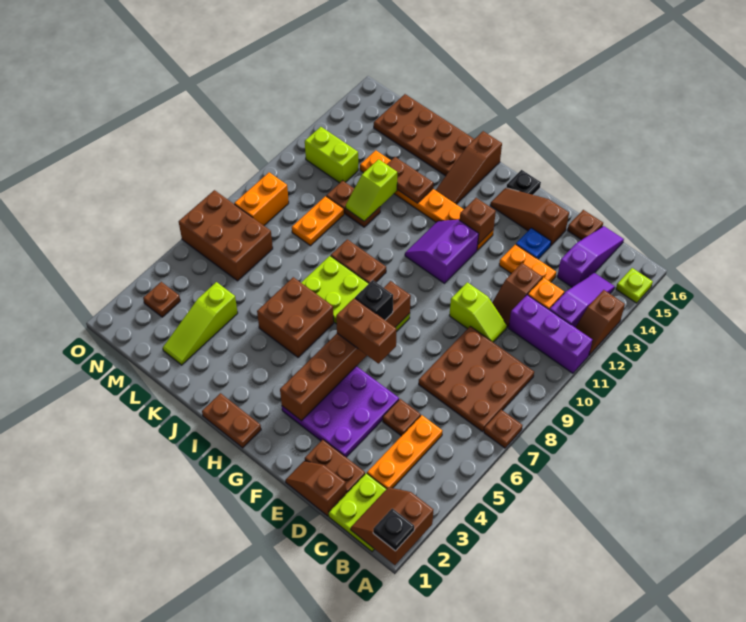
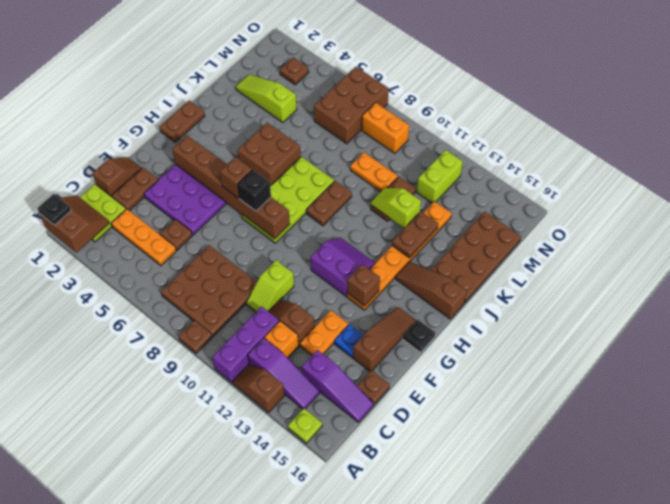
brown 1x1 plate [484,410,522,448] -> brown 1x1 plate moved to [179,320,212,353]
brown 1x2 brick [336,298,397,364] -> brown 1x1 brick [220,157,252,198]

